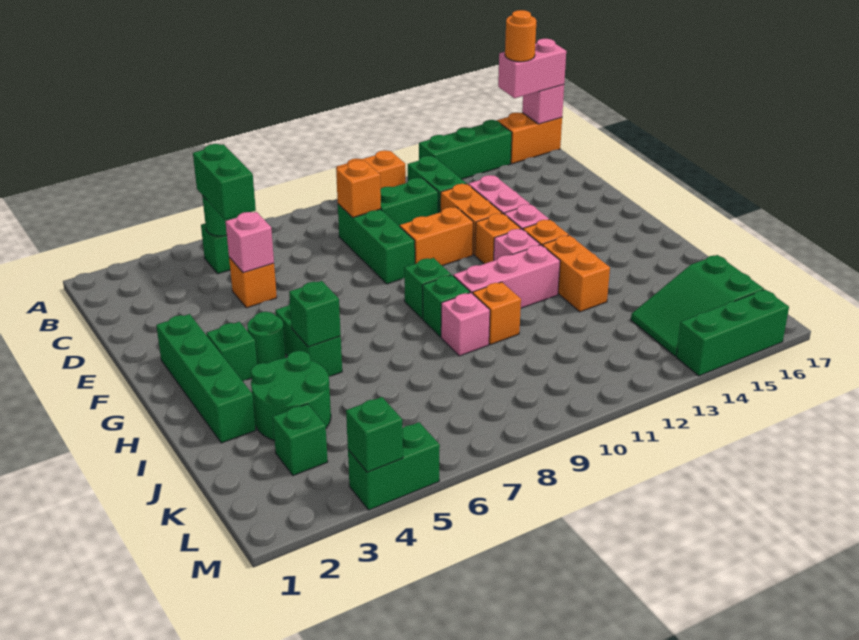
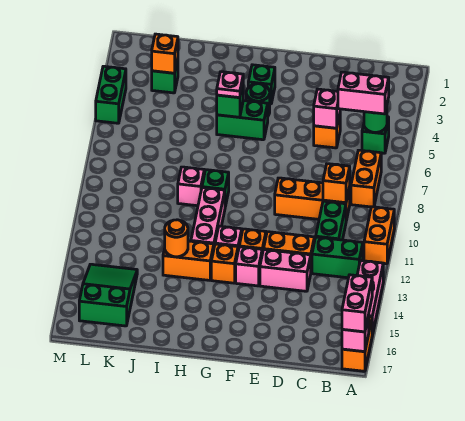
green 1x3 brick [419,120,512,179] -> pink 1x3 brick [357,261,383,335]
orange 1x1 round brick [505,10,536,62] -> orange 1x1 round brick moved to [165,220,188,257]
green 1x2 brick [193,144,256,220] -> pink 1x2 brick [338,72,389,114]
green 1x3 brick [338,204,415,284] -> orange 1x3 brick [275,178,350,221]
orange 1x2 brick [400,207,473,266] -> orange 1x2 brick moved to [351,150,381,207]
green 1x4 brick [156,314,256,443] -> none
green 1x1 brick [404,258,451,319] -> none
none -> pink 1x1 plate [217,72,243,98]
green 2x2 round brick [251,351,331,441] -> none
orange 1x1 brick [473,282,521,345] -> orange 1x1 brick moved to [152,34,178,73]
green 1x1 brick [346,397,403,472] -> none
green 1x3 brick [676,290,789,376] -> none

